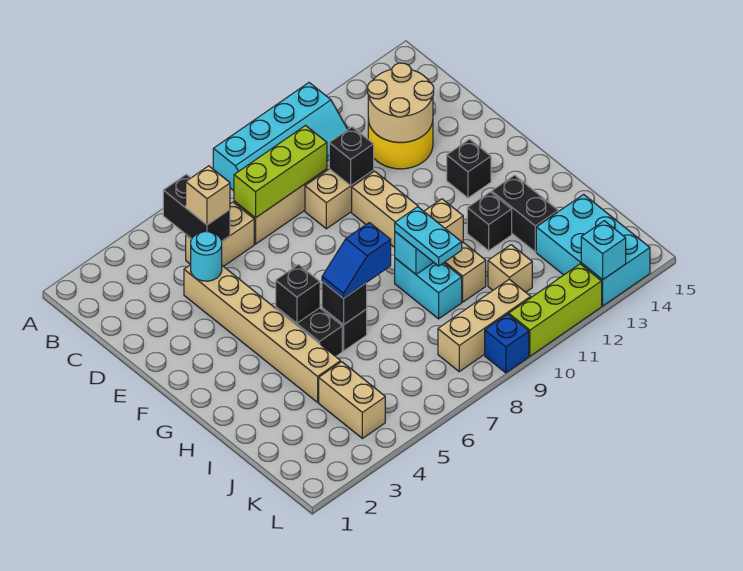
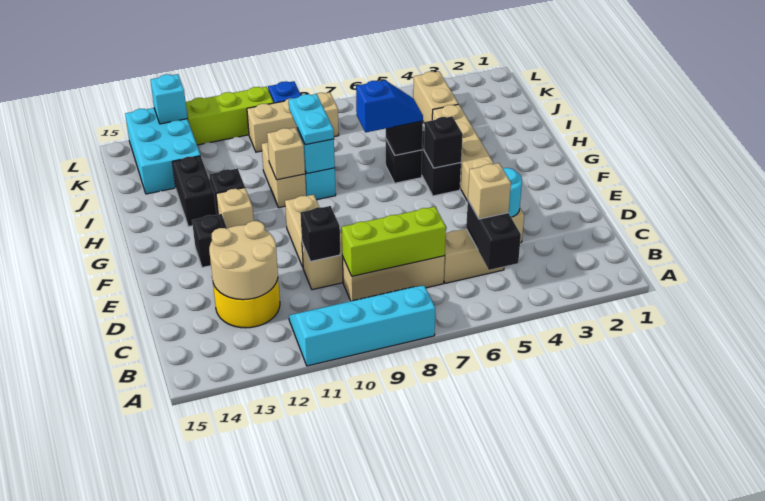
tan 1x1 brick [488,245,532,292] -> tan 1x1 brick moved to [216,188,254,228]

